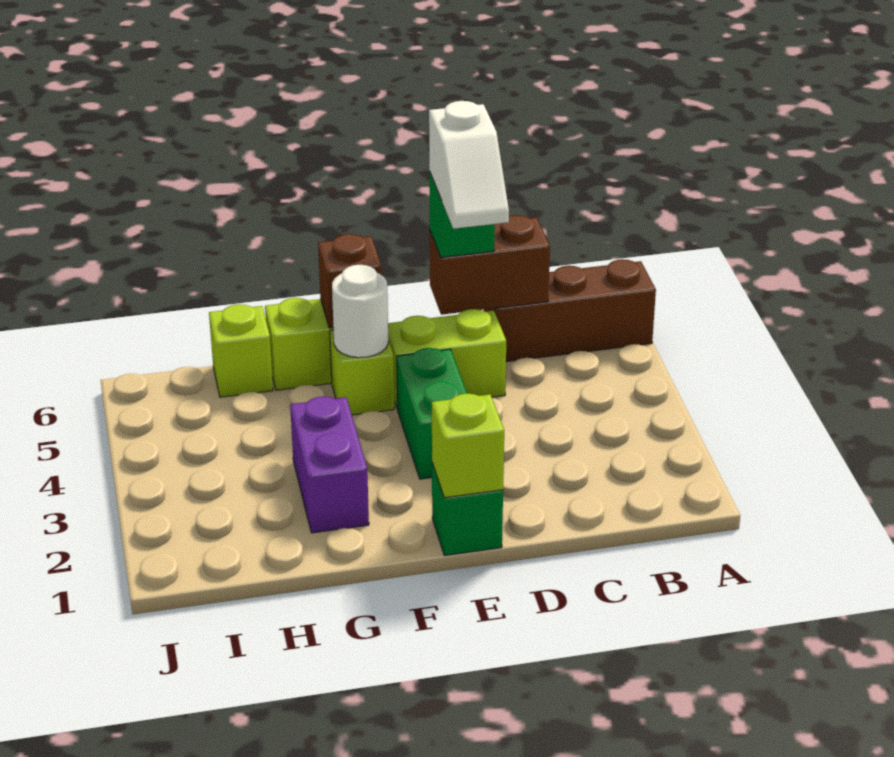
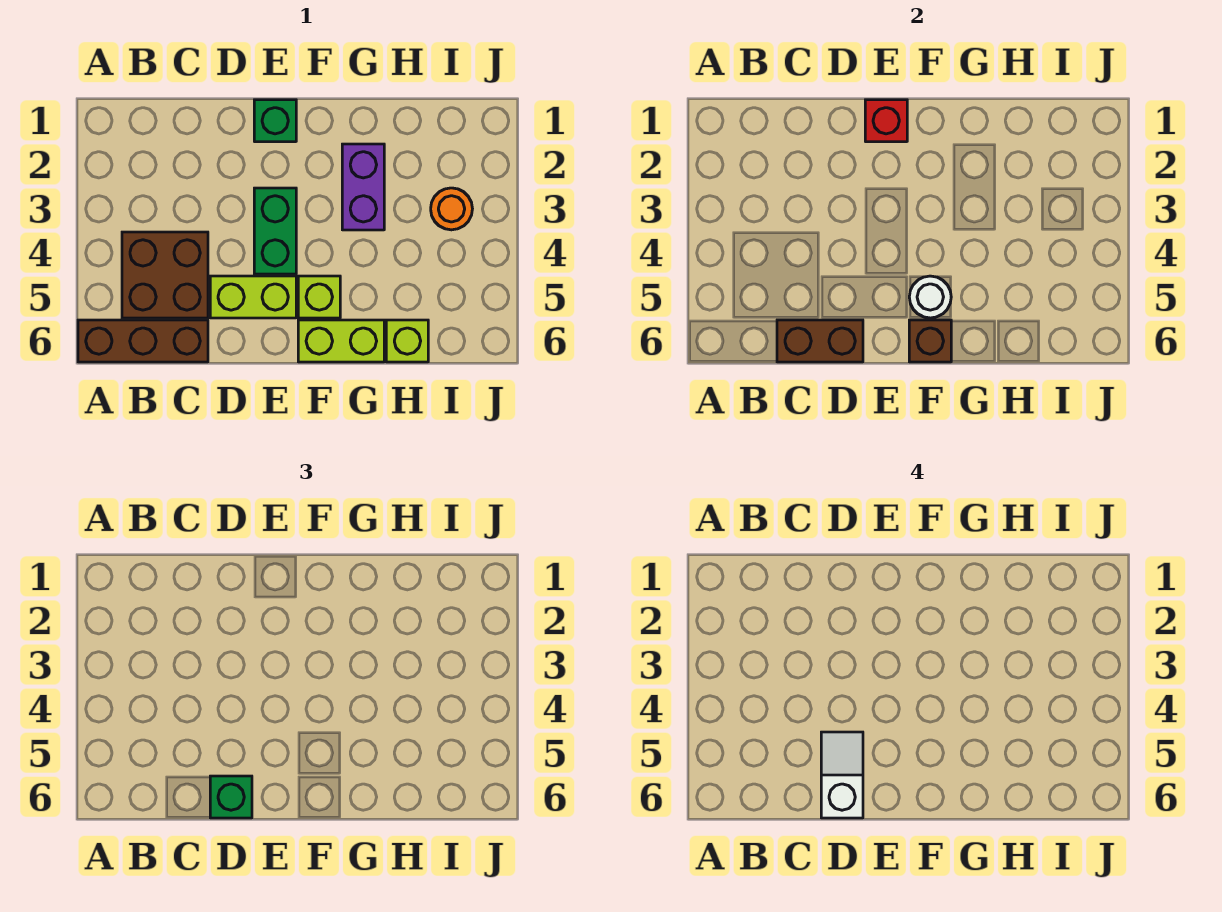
none -> brown 2x2 brick [122,232,208,318]
lime 1x1 brick [432,394,504,498] -> red 1x1 brick [865,100,907,142]
none -> orange 1x1 round brick [431,188,472,230]

